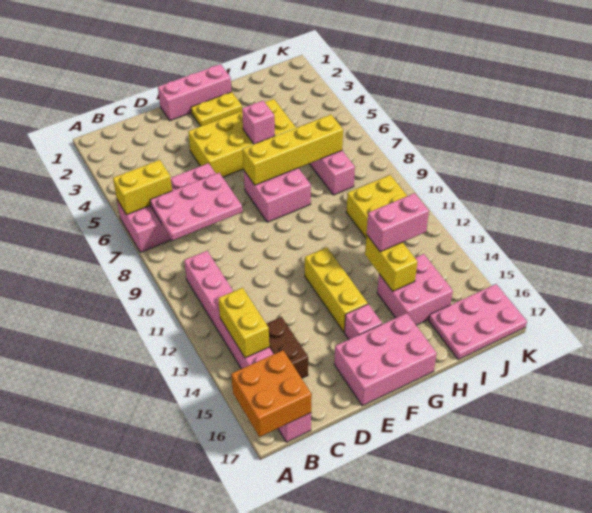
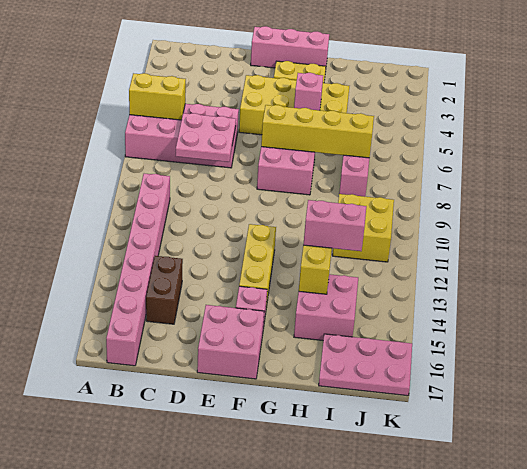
orange 2x2 brick [231,350,312,437] -> none
pink 2x3 plate [150,173,242,240] -> pink 2x2 plate [176,113,236,162]
yellow 1x2 brick [218,288,269,358] -> none
pink 2x3 brick [334,313,437,406] -> pink 2x2 brick [197,305,264,379]

